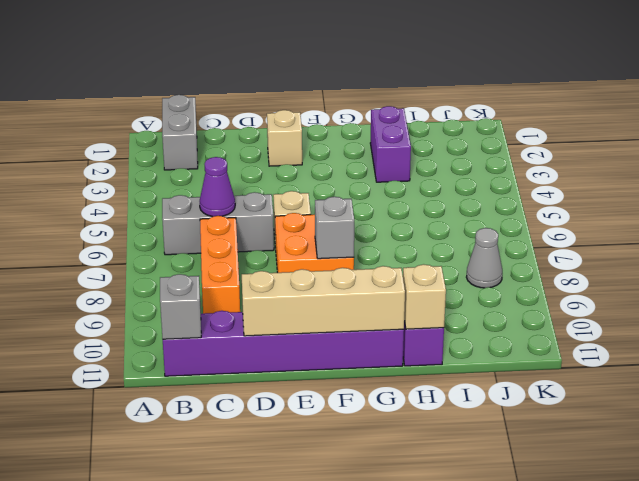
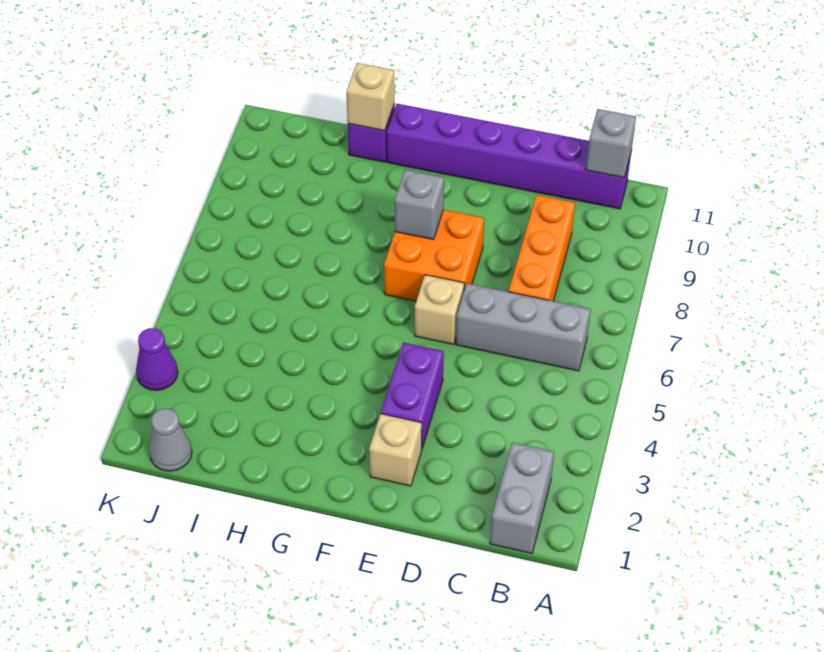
purple 1x1 cone [200,157,235,217] -> purple 1x1 cone moved to [136,328,178,390]
tan 1x4 brick [242,266,405,336] -> none
purple 1x2 brick [370,106,411,182] -> purple 1x2 brick moved to [381,342,444,448]
grey 1x1 cone [466,228,502,288] -> grey 1x1 cone moved to [149,409,192,471]

